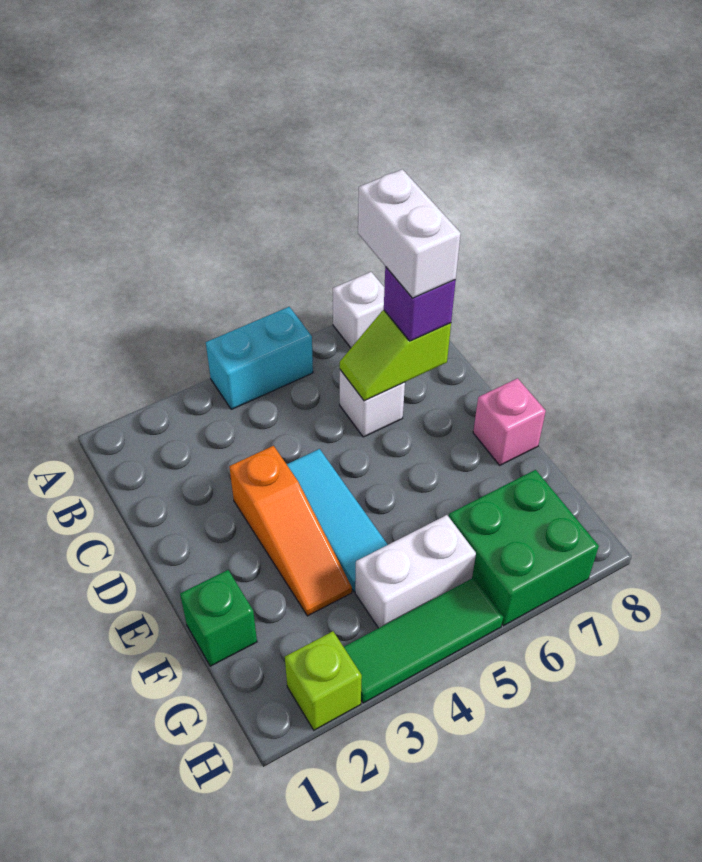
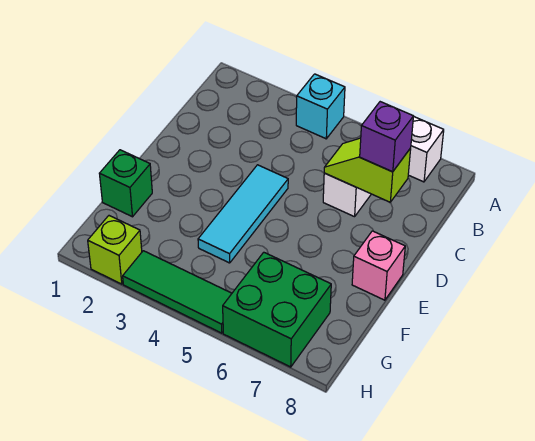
cyan 1x2 brick [206,307,313,409] -> cyan 1x1 brick [296,74,345,139]
white 1x2 brick [358,169,461,298] -> none
orange 1x3 slope [229,446,352,616] -> none
white 1x2 brick [355,515,476,628] -> none

